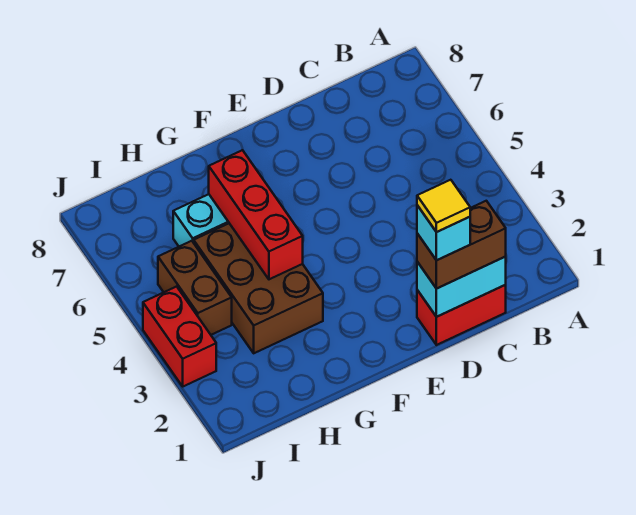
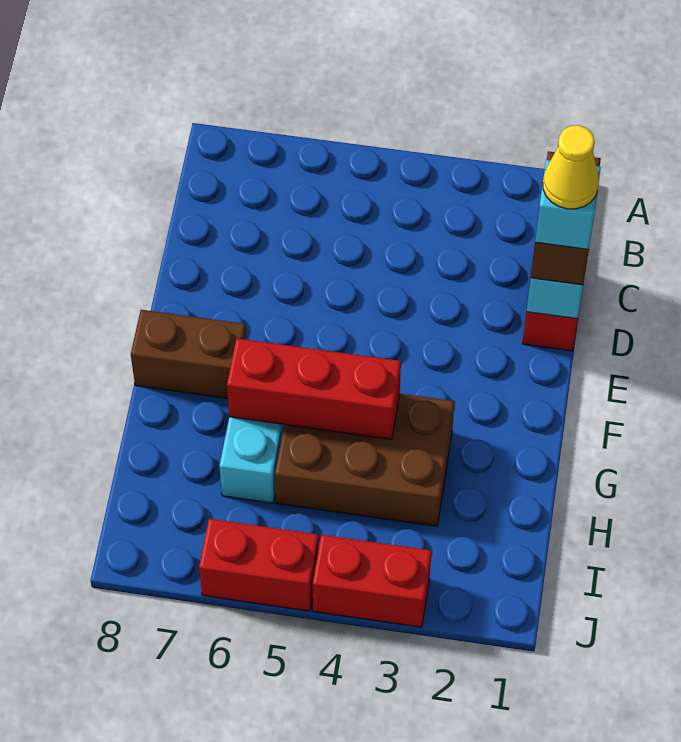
yellow 1x1 tile [417,180,470,232] -> yellow 1x1 cone [543,125,599,209]
brown 1x2 brick [158,241,232,335] -> brown 1x2 brick moved to [131,310,246,398]
none -> red 1x2 brick [199,519,319,611]

